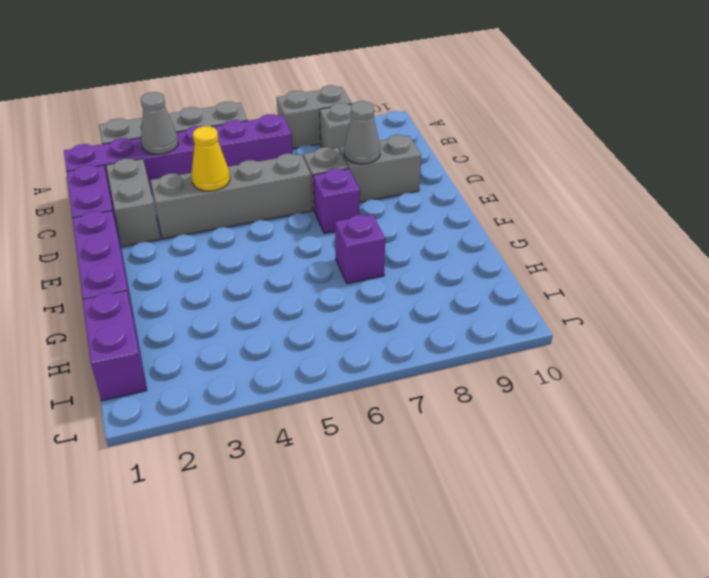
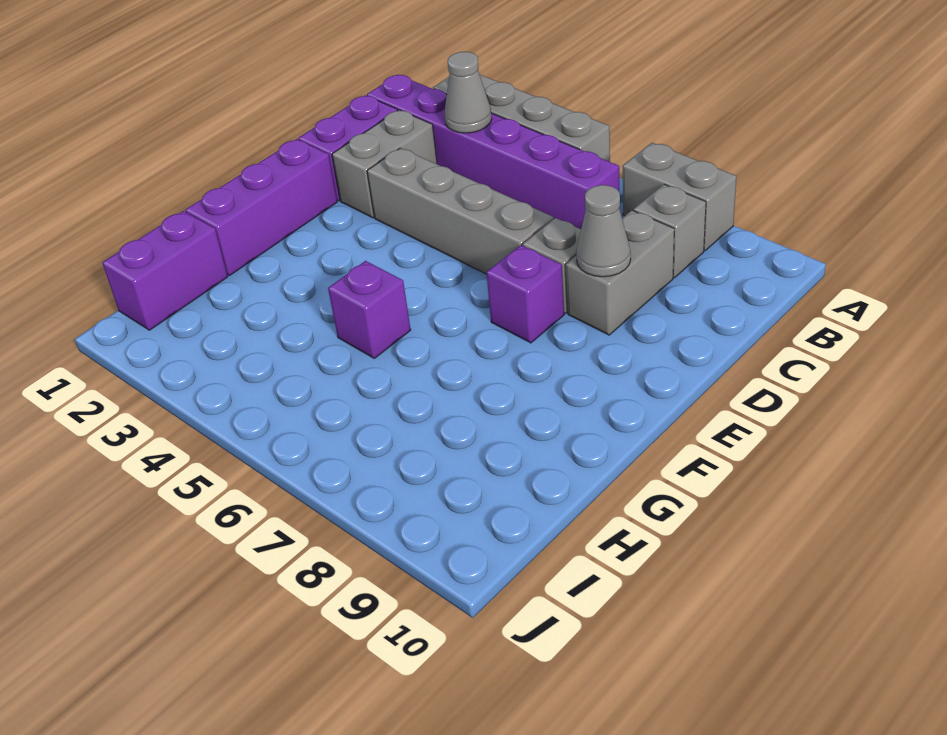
yellow 1x1 cone [192,126,230,191] -> none
grey 1x2 brick [340,135,421,202] -> grey 1x2 brick turned to [566,210,674,335]
purple 1x1 brick [335,214,385,284] -> purple 1x1 brick moved to [328,261,411,358]

